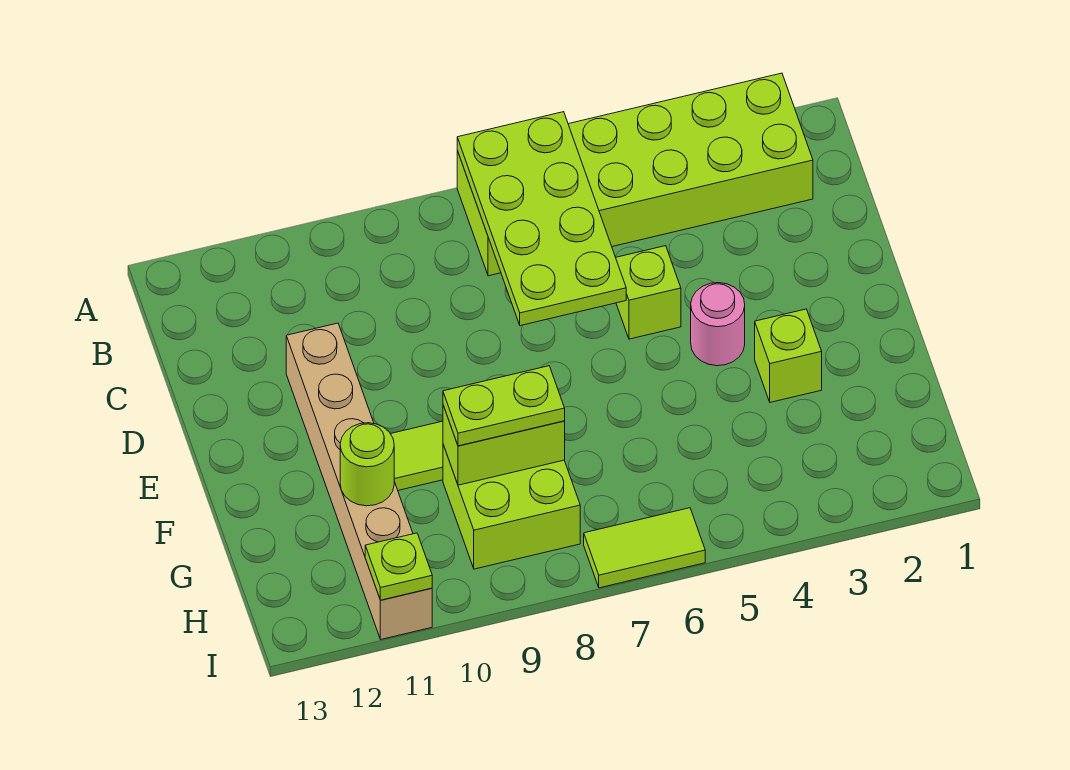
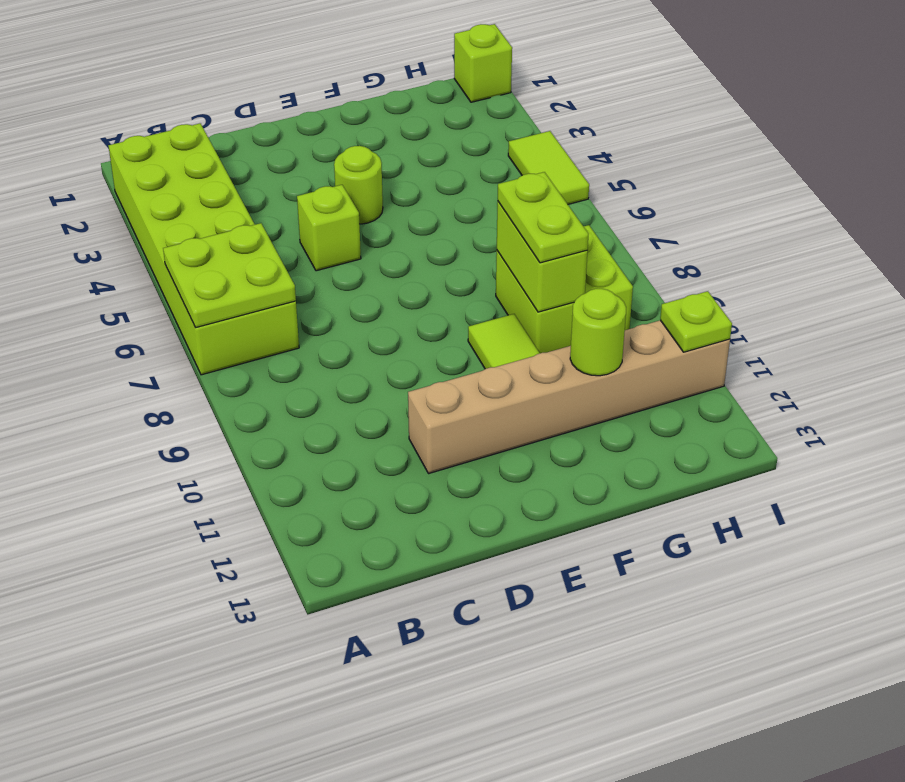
lime 2x4 plate [457,112,626,326] -> lime 2x2 plate [163,223,296,328]
pink 1x1 round brick [691,283,745,366] -> lime 1x1 round brick [334,146,383,224]
lime 1x1 brick [755,309,822,402] -> lime 1x1 brick moved to [454,24,512,102]
lime 1x2 tile [584,508,705,588] -> lime 1x2 tile moved to [508,131,589,204]

